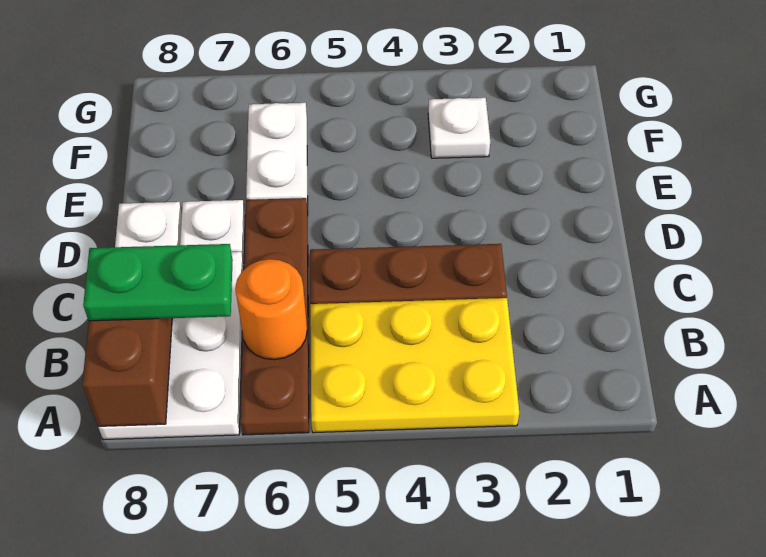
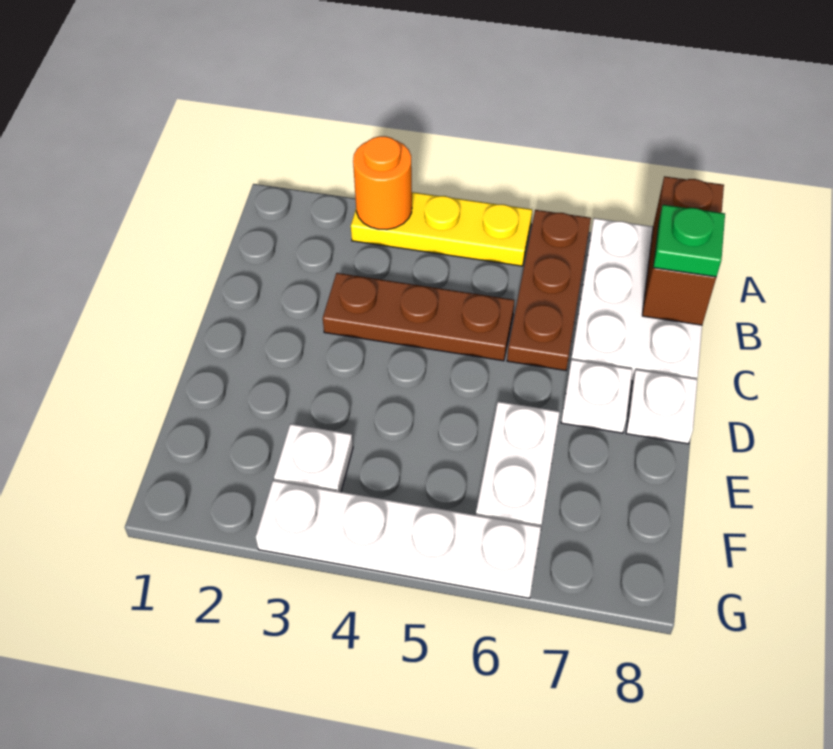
yellow 2x3 plate [310,298,519,433] -> yellow 1x3 plate [351,192,532,266]
brown 1x4 plate [240,198,309,435] -> brown 1x3 plate [507,210,591,371]
orange 1x1 round brick [235,259,307,360] -> orange 1x1 round brick moved to [353,136,412,230]
green 1x2 plate [83,244,233,321] -> green 1x1 plate [653,205,725,277]
none -> white 1x4 plate [256,480,541,598]

